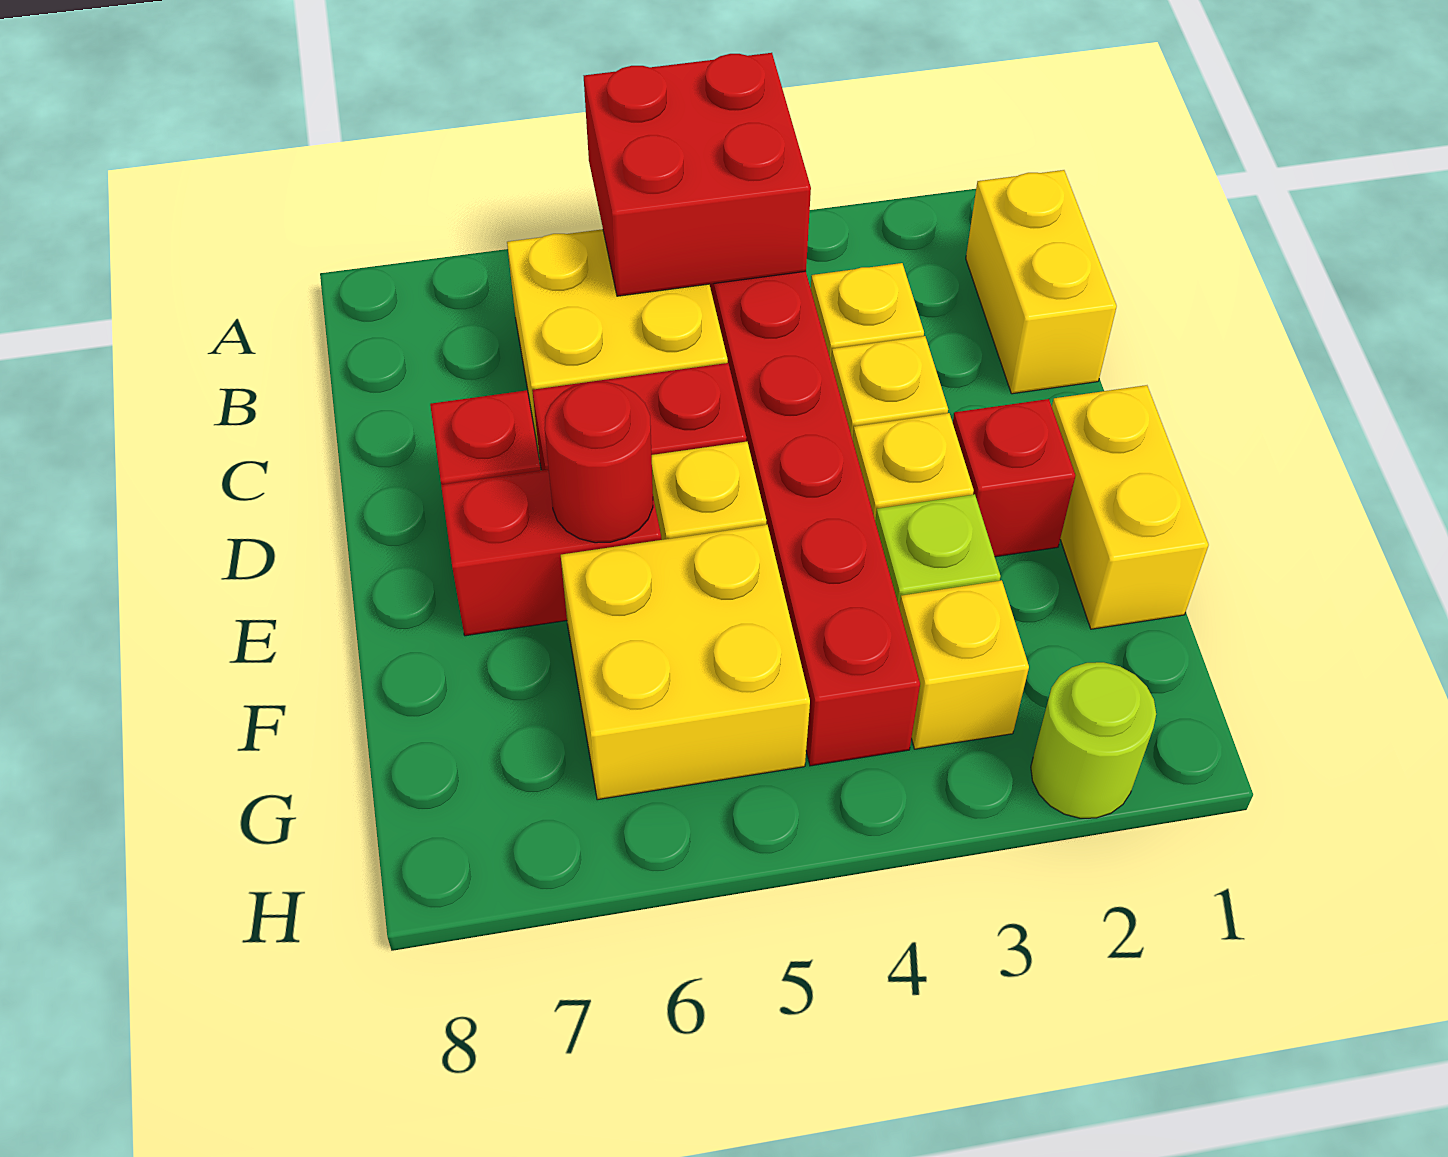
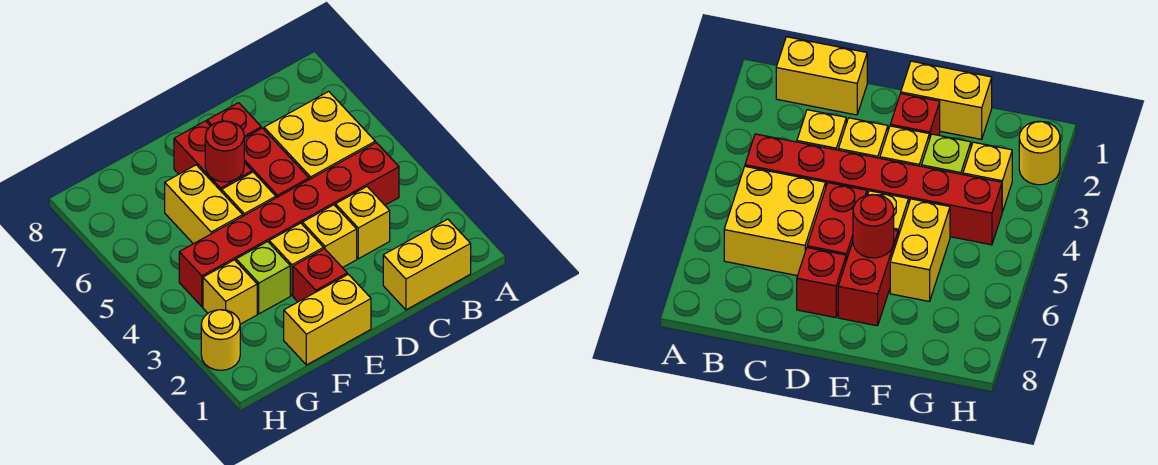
red 2x2 brick [584,53,811,296] -> none
yellow 2x2 brick [561,525,810,800] -> yellow 1x2 brick [165,165,243,244]
lime 1x1 round brick [1031,662,1156,818] -> yellow 1x1 round brick [201,310,240,370]

